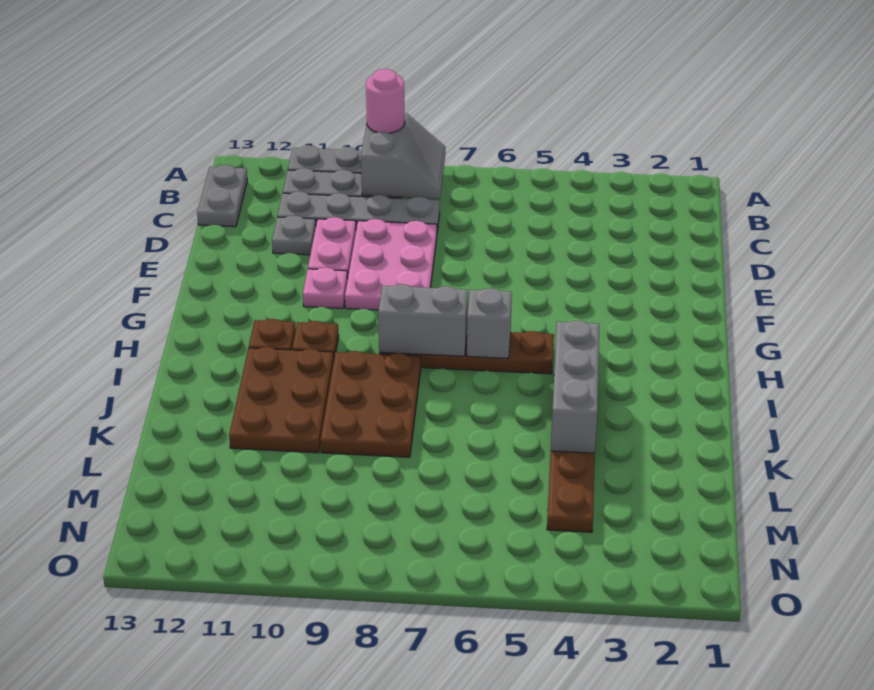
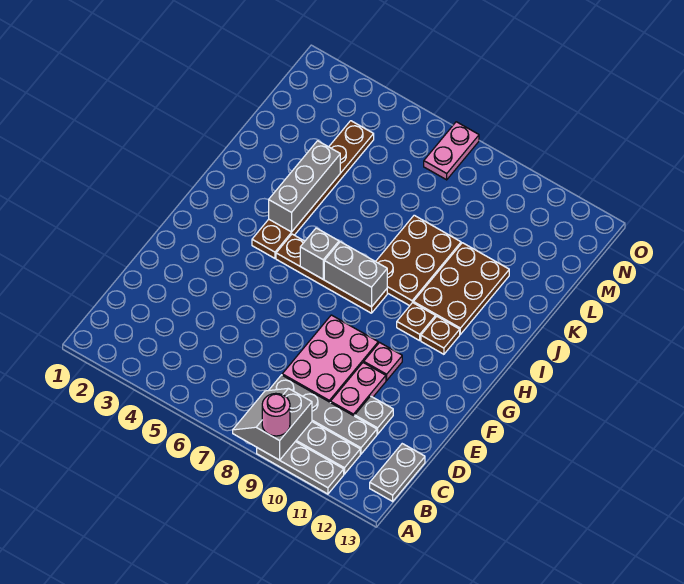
none -> pink 1x2 plate [424,122,479,180]

